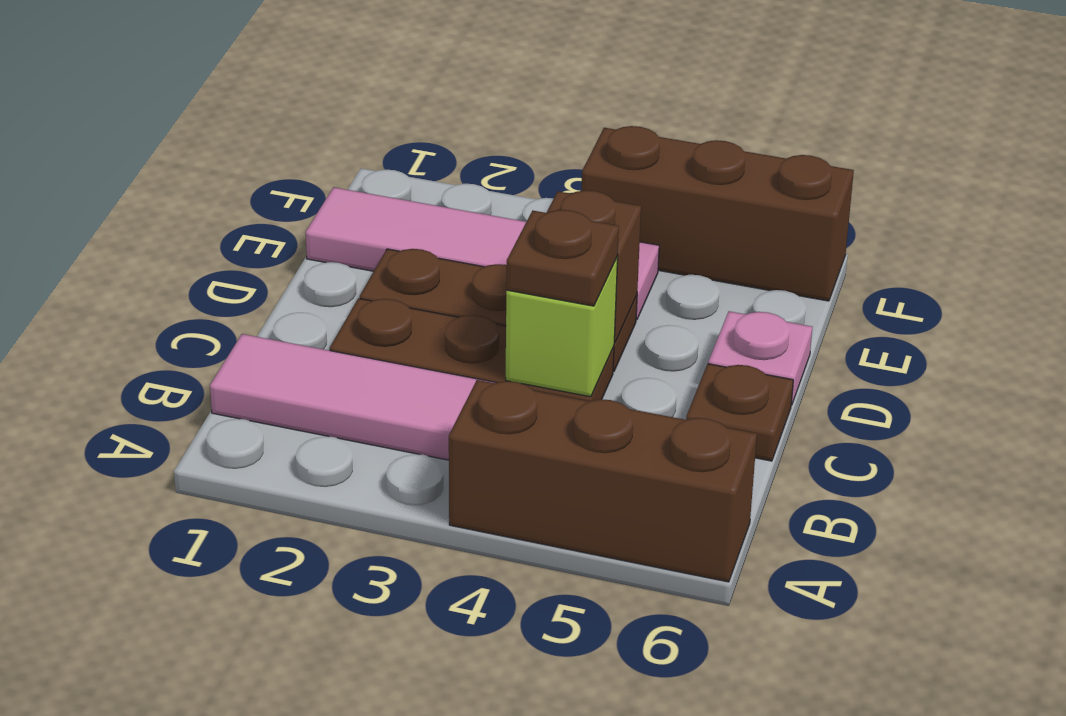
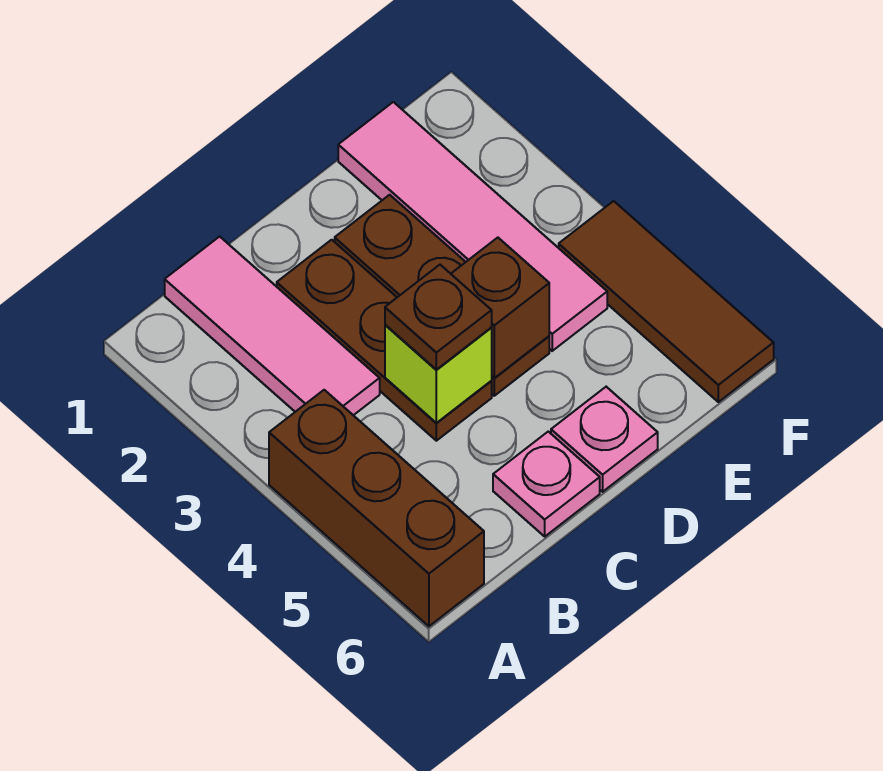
brown 1x1 plate [686,364,793,461] -> pink 1x1 plate [493,432,600,536]
brown 1x3 brick [581,126,854,301] -> brown 1x3 tile [559,201,774,402]

